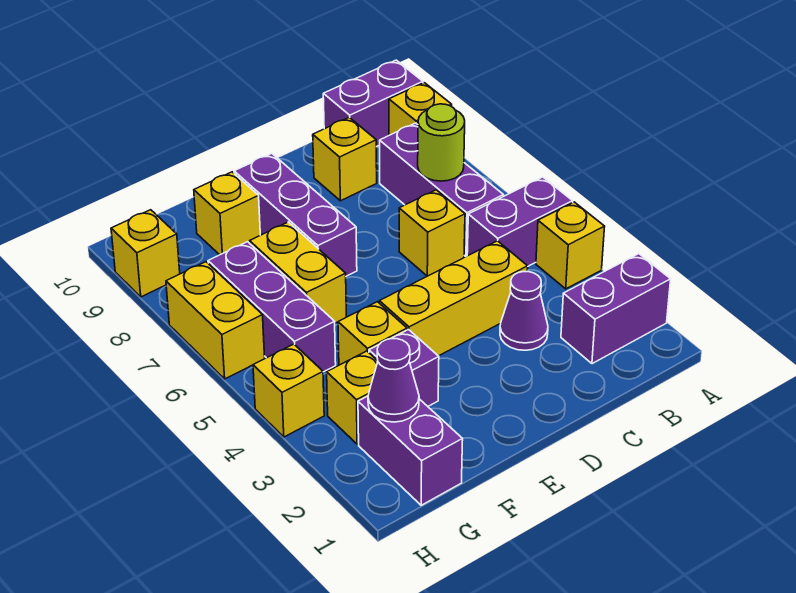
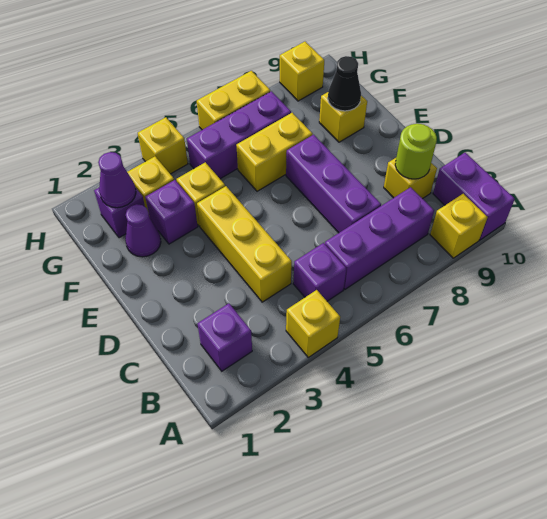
purple 1x2 brick [561,254,671,364] -> purple 1x1 brick [197,303,252,371]
purple 1x2 brick [467,177,573,266] -> purple 1x1 brick [293,243,346,301]
lime 1x1 round brick [418,104,465,181] -> lime 1x1 round brick moved to [395,124,437,179]
purple 1x1 cone [500,272,548,350] -> purple 1x1 cone moved to [125,204,161,257]
yellow 1x1 brick [399,190,465,276] -> none
purple 1x3 brick [234,153,357,276] -> purple 1x3 brick turned to [286,135,381,233]
none -> black 1x1 cone [328,56,361,111]
purple 1x2 brick [358,396,463,505] -> purple 1x1 brick [94,187,145,238]

